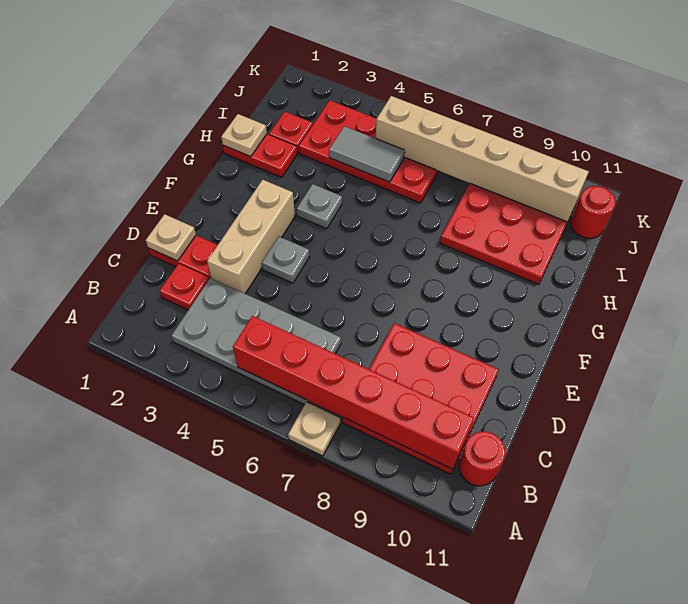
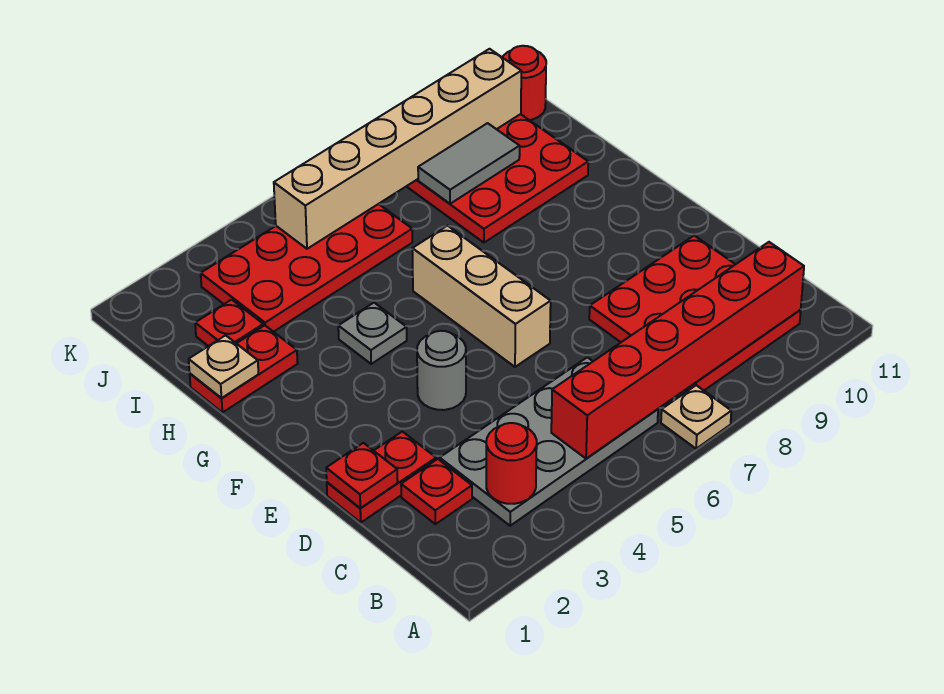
red 1x1 round brick [459,432,505,486] -> red 1x1 round brick moved to [486,423,537,504]
tan 1x1 plate [146,214,196,261] -> red 1x1 plate [326,443,398,508]
tan 1x3 brick [207,180,295,294] -> tan 1x3 brick moved to [412,226,551,367]
grey 1x1 plate [262,237,309,283] -> grey 1x1 round brick [417,331,466,410]
grey 1x2 tile [329,126,405,182] -> grey 1x2 tile moved to [418,123,520,204]

